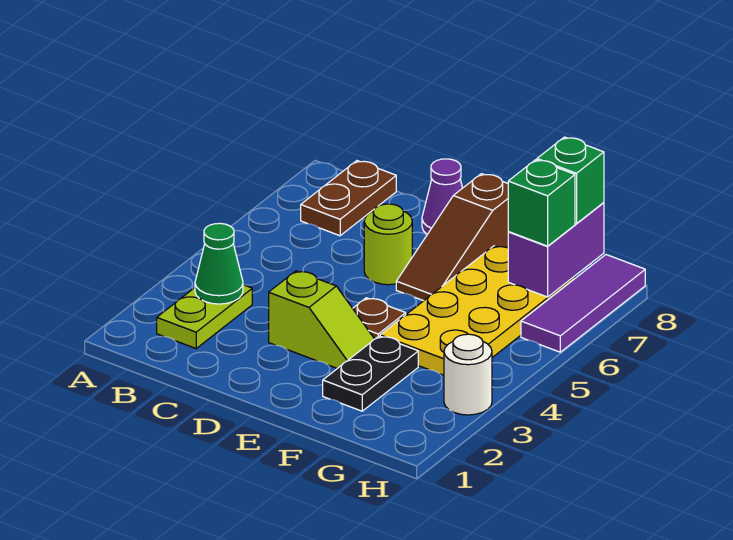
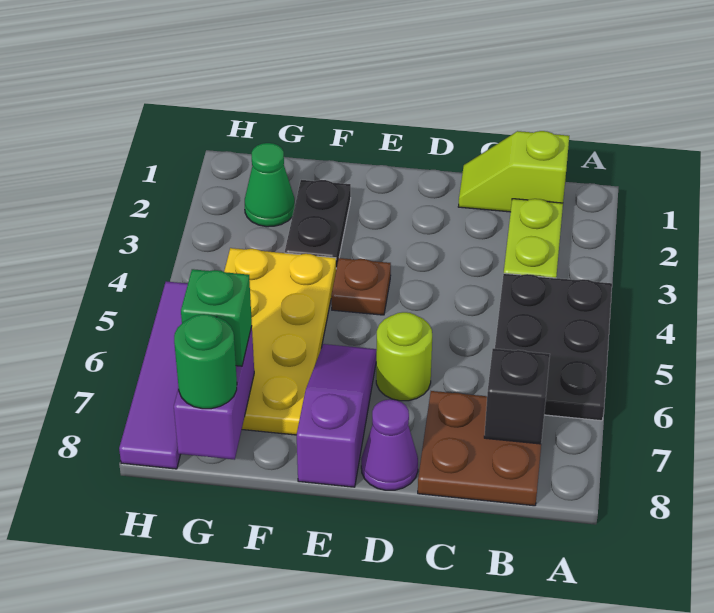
none -> black 2x3 plate [495,273,612,421]
green 1x1 cone [195,223,243,304] -> green 1x1 cone moved to [245,143,295,227]
brown 1x2 plate [301,161,396,236] -> brown 2x2 plate [418,391,541,506]
none -> black 1x1 brick [484,348,550,444]
lime 1x2 slope [269,271,374,368] -> lime 1x2 slope moved to [458,131,569,212]
brown 1x3 slope [396,174,508,301] -> purple 1x3 slope [297,344,377,487]
green 1x1 brick [537,137,604,224] -> green 1x1 round brick [174,314,237,409]
white 1x1 round brick [444,334,492,415] -> none
purple 1x3 tile [521,255,645,352] -> purple 1x4 tile [119,281,188,469]

